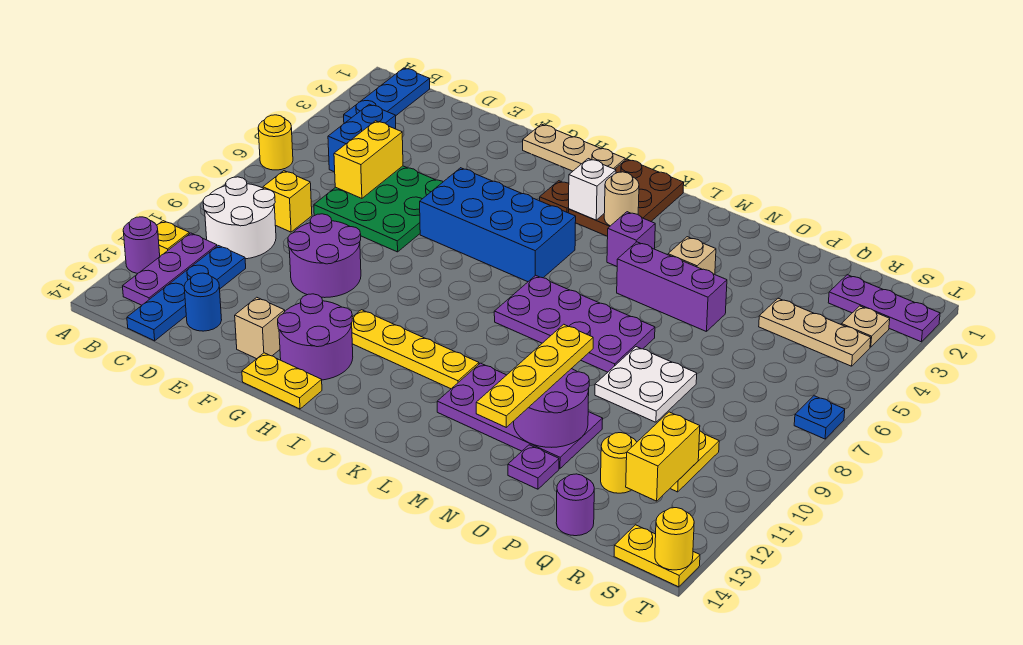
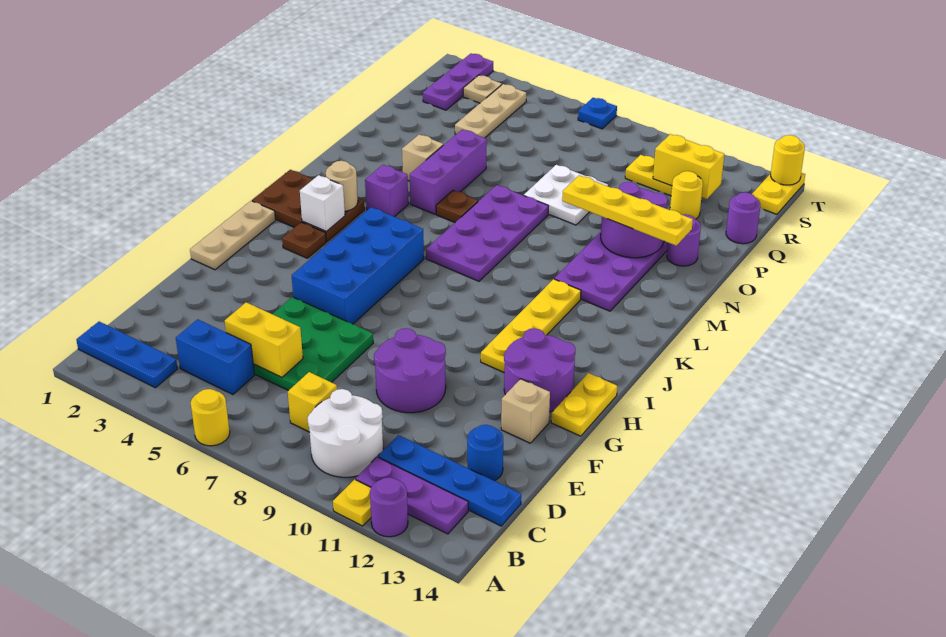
none -> brown 1x1 plate [436,190,478,222]
purple 1x1 plate [508,445,559,489] -> purple 1x1 round brick [667,214,701,266]

